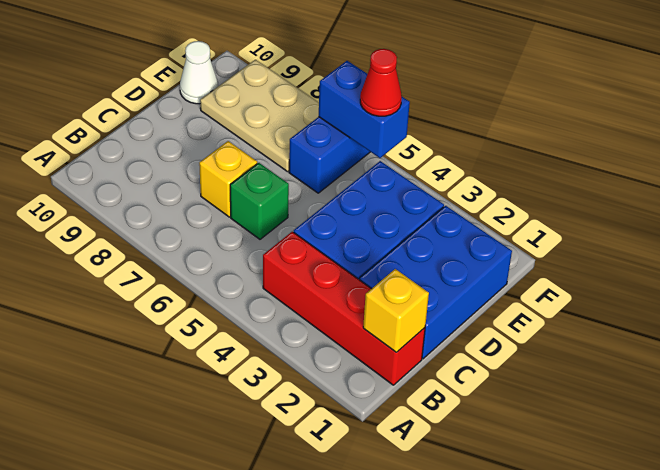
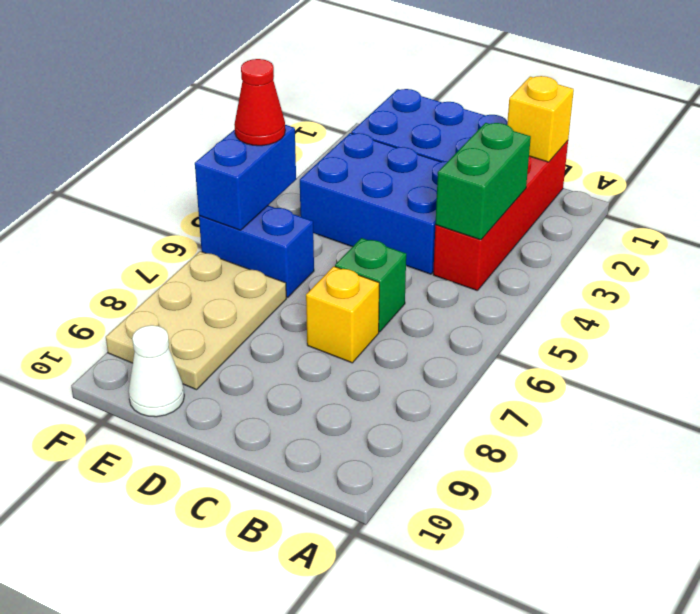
none -> green 1x2 brick [436,123,531,240]

